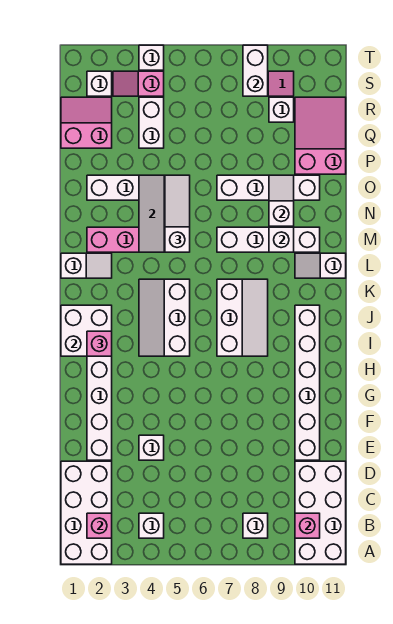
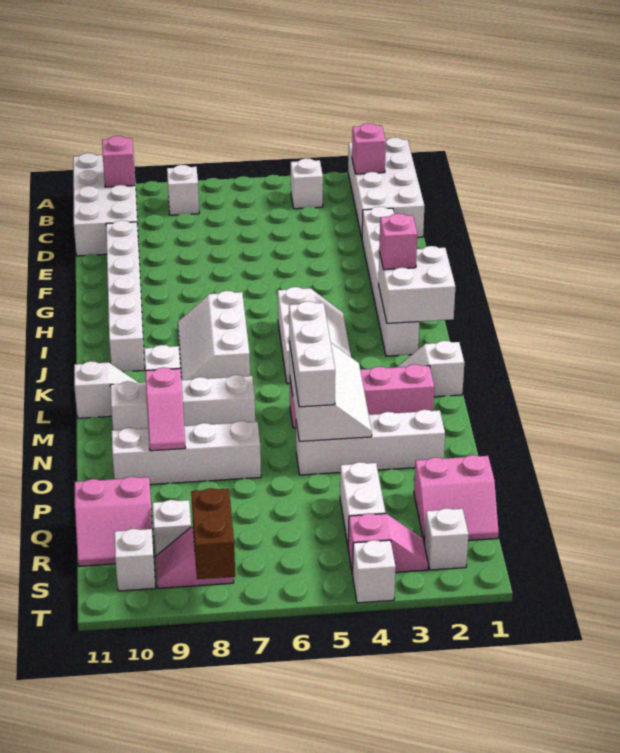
white 1x1 brick [139,435,164,460] -> white 1x1 brick moved to [114,529,155,591]
white 1x3 slope [165,175,190,252] -> white 1x3 brick [289,301,335,407]
white 1x2 slope [269,175,294,226] -> pink 1x2 slope [145,368,186,451]
pink 2x3 slope [295,97,346,174] -> pink 2x2 slope [75,477,154,566]
white 1x2 brick [243,45,268,96] -> brown 1x2 brick [191,488,235,579]

